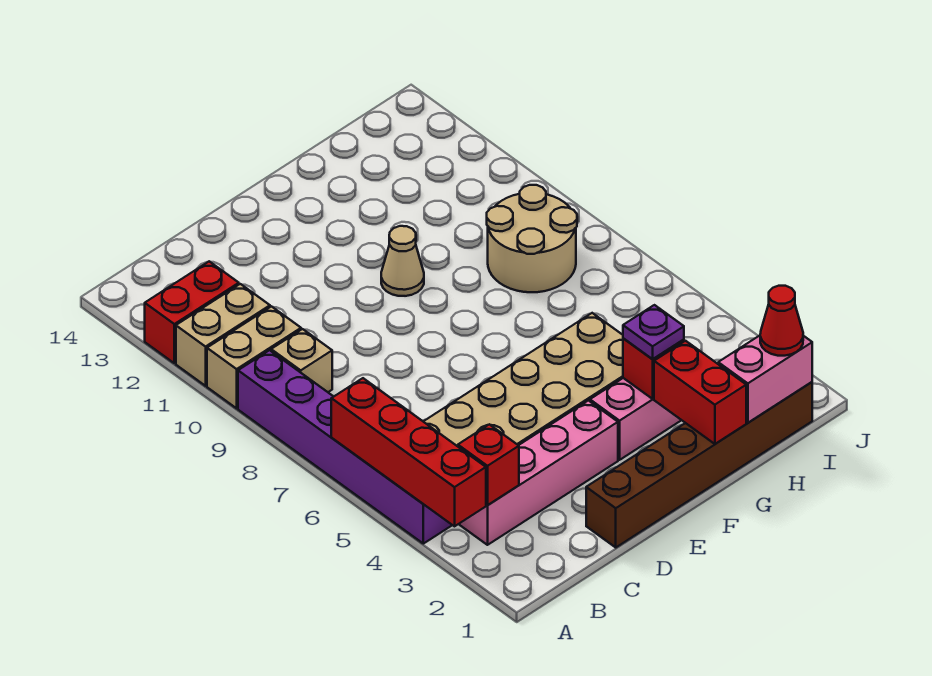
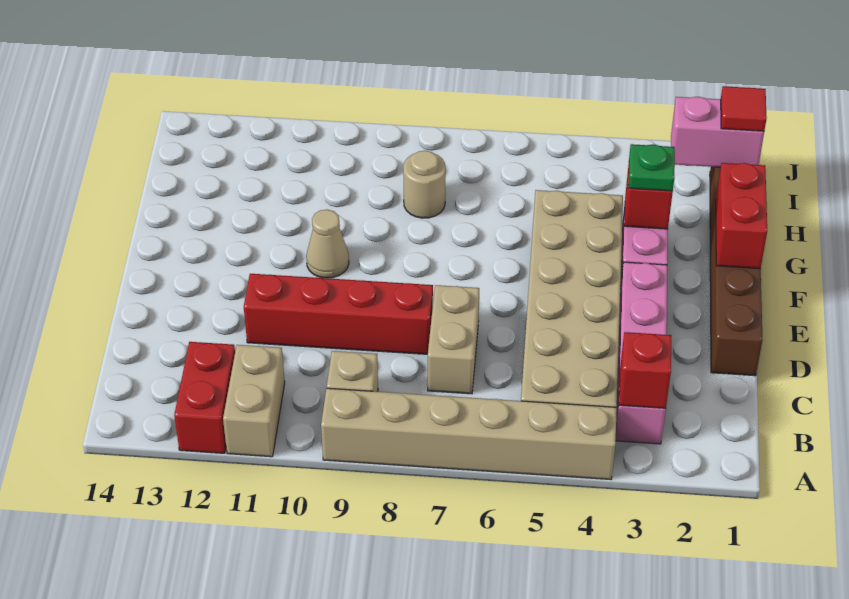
red 1x4 brick [331,378,486,526] -> red 1x4 brick moved to [244,274,433,354]
purple 1x6 brick [238,350,452,544] -> tan 1x6 brick [321,388,617,479]
tan 1x2 brick [207,306,301,408] -> tan 1x2 brick moved to [428,285,479,394]
red 1x2 brick [654,341,746,444] -> red 1x2 brick turned to [716,163,767,269]
purple 1x1 plate [623,305,684,359] -> green 1x1 plate [628,144,675,191]
pink 1x2 brick [718,336,812,423] -> pink 1x2 brick turned to [671,97,764,167]
tan 2x2 round brick [487,185,577,292] -> tan 1x1 round brick [403,151,446,218]
red 1x1 cone [760,286,803,356] -> red 1x1 tile [721,86,767,131]

